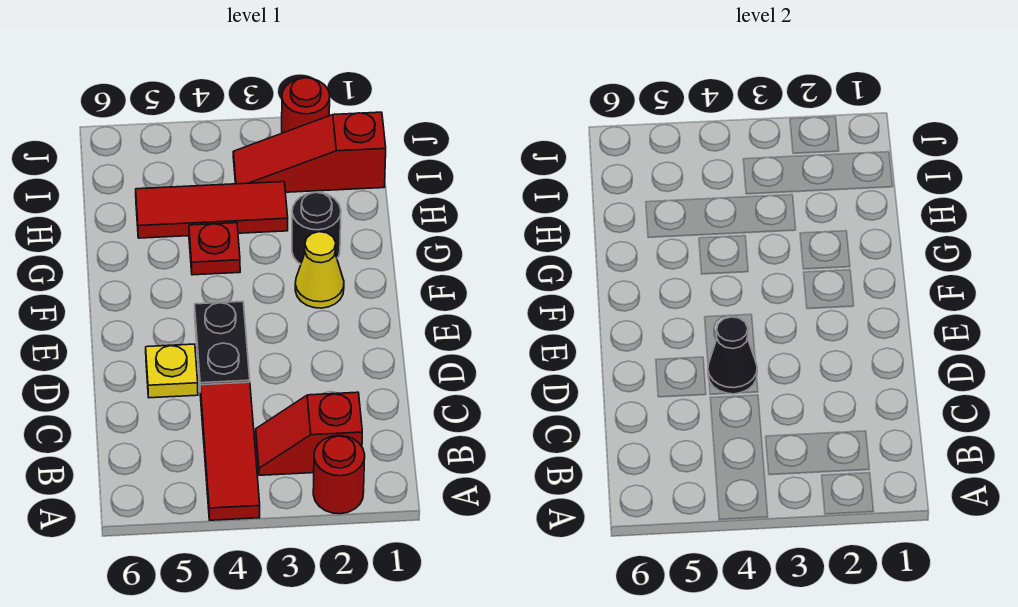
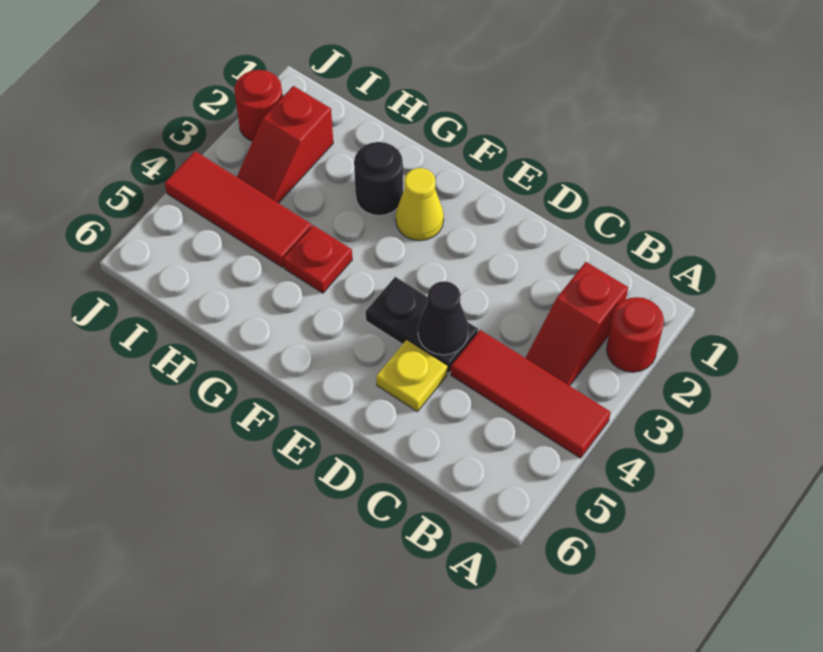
red 1x3 tile [136,182,288,238] -> red 1x3 tile turned to [165,151,312,267]
red 1x3 slope [233,112,386,192] -> red 1x2 slope [237,86,333,203]

